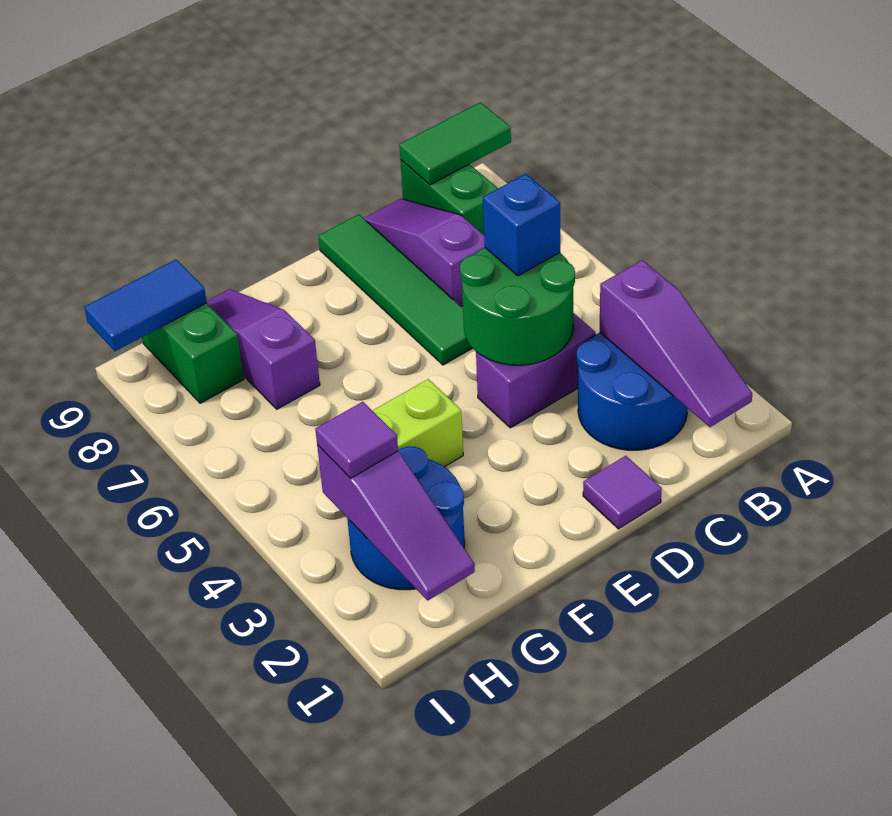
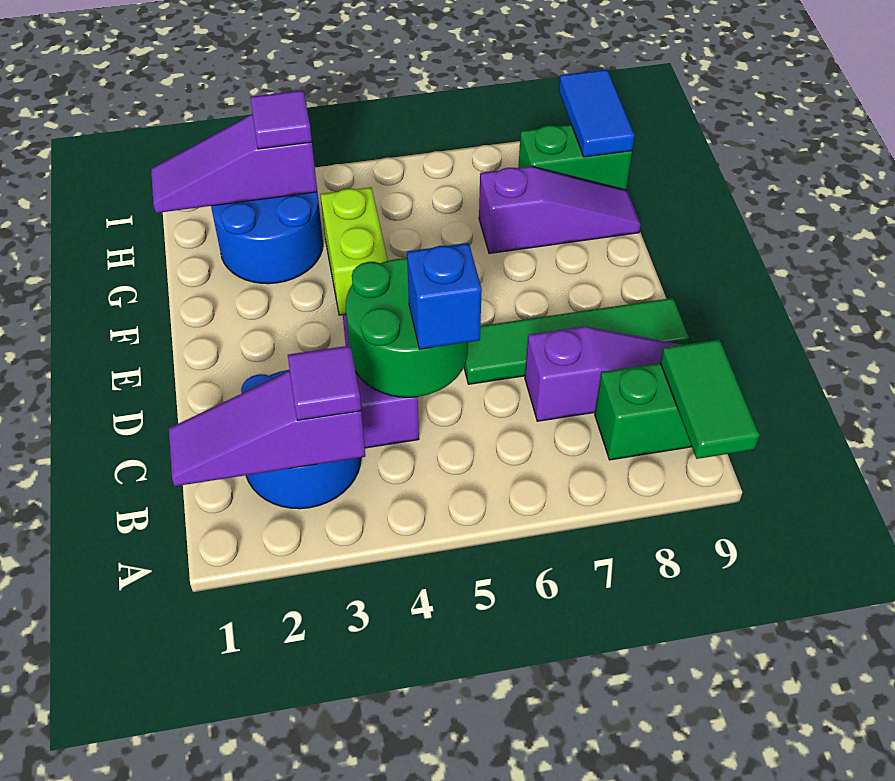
purple 1x1 tile [583,456,662,529] -> purple 1x1 tile moved to [288,346,361,420]

